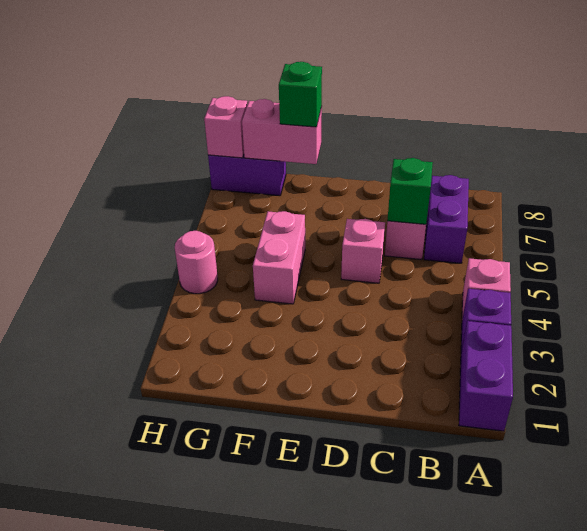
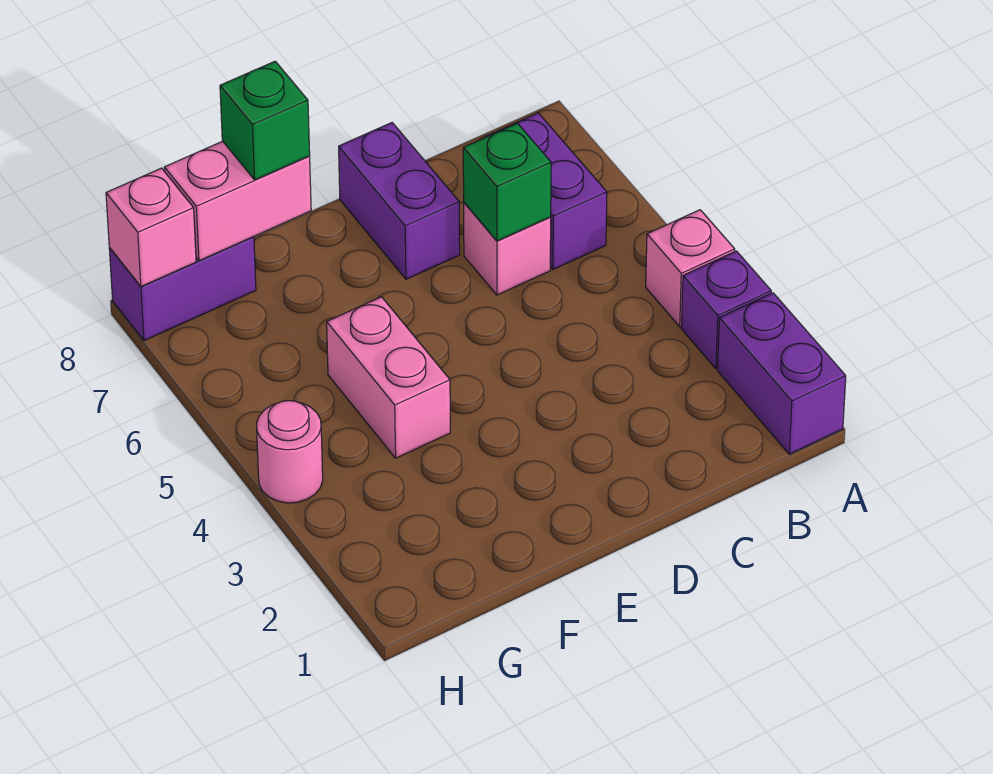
pink 1x1 brick [341,219,385,283] -> none
none -> purple 1x2 brick [339,123,460,279]

